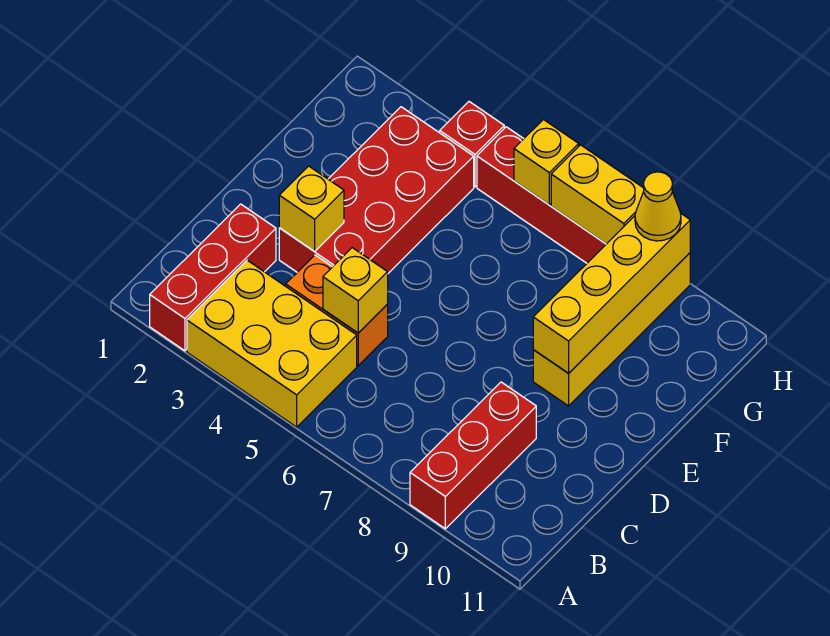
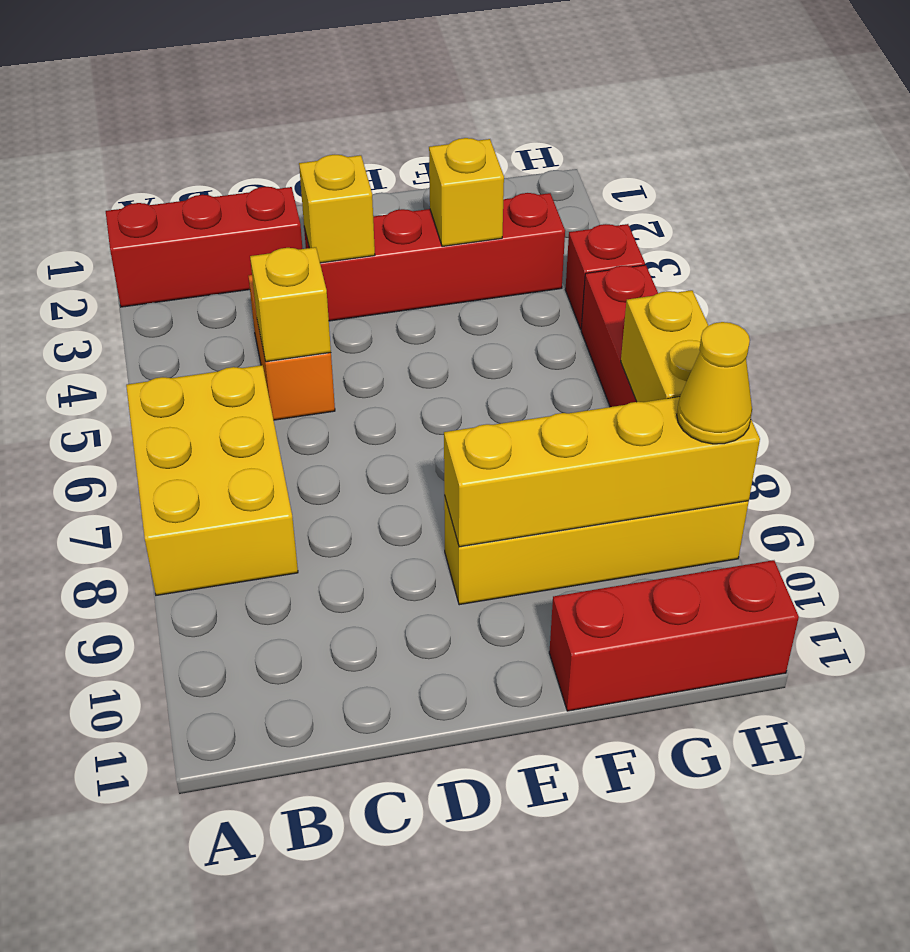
yellow 2x3 brick [187,260,357,427] -> yellow 2x3 brick moved to [126,365,298,595]
red 1x3 brick [410,382,536,529] -> red 1x3 brick moved to [549,560,799,711]
red 2x4 brick [279,107,474,273] -> red 1x4 brick [304,193,565,321]
yellow 1x1 brick [514,120,579,205] -> yellow 1x1 brick moved to [429,138,504,246]

